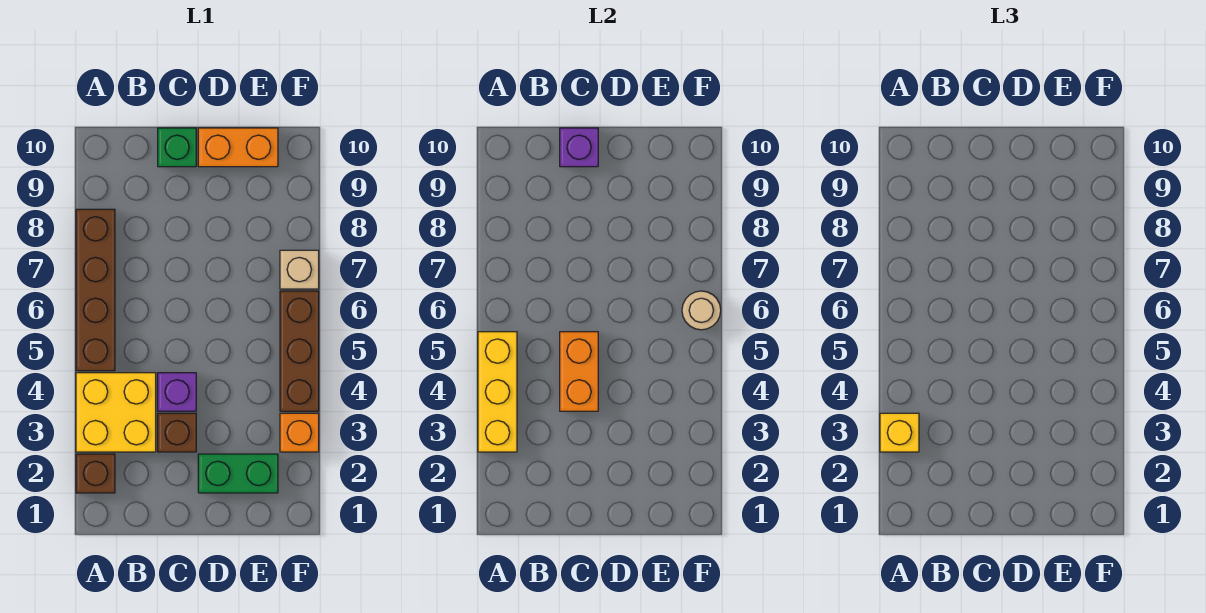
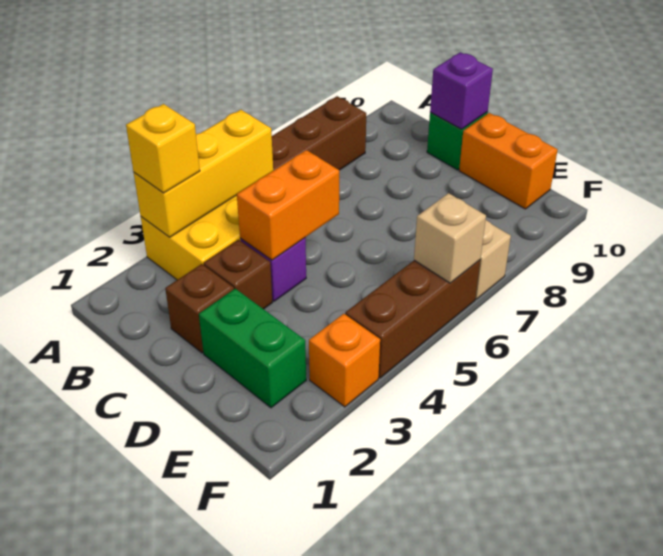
brown 1x1 brick [76,454,115,493] -> brown 1x1 brick moved to [165,264,234,353]
tan 1x1 round brick [682,291,721,330] -> tan 1x1 brick [414,193,486,283]

